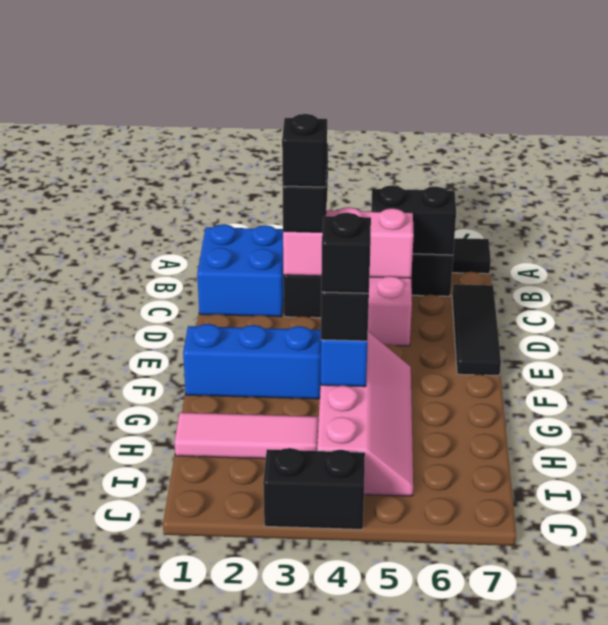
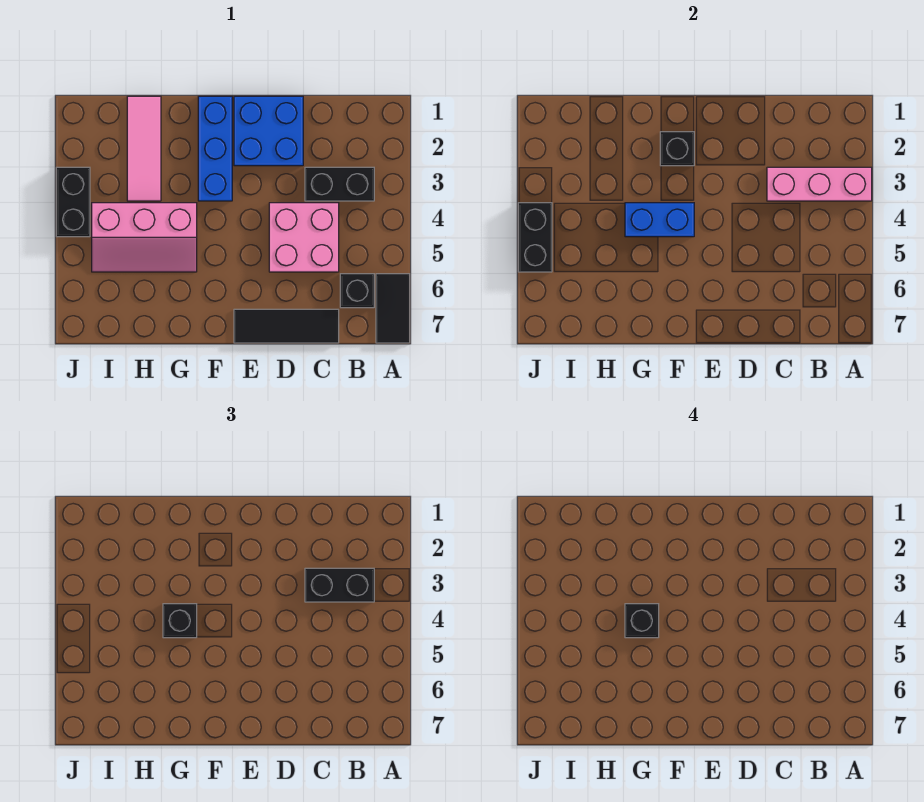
blue 2x2 brick [197,224,284,317] -> blue 2x2 brick moved to [234,96,303,166]
black 1x2 brick [371,185,456,255] -> black 1x2 brick moved to [518,203,552,272]
pink 1x3 brick [283,207,414,278] -> pink 1x3 brick turned to [767,167,872,201]
black 1x1 brick [282,114,327,187] -> black 1x1 brick moved to [660,132,694,166]
pink 2x4 slope [317,331,413,496] -> pink 2x3 slope [92,203,197,272]

